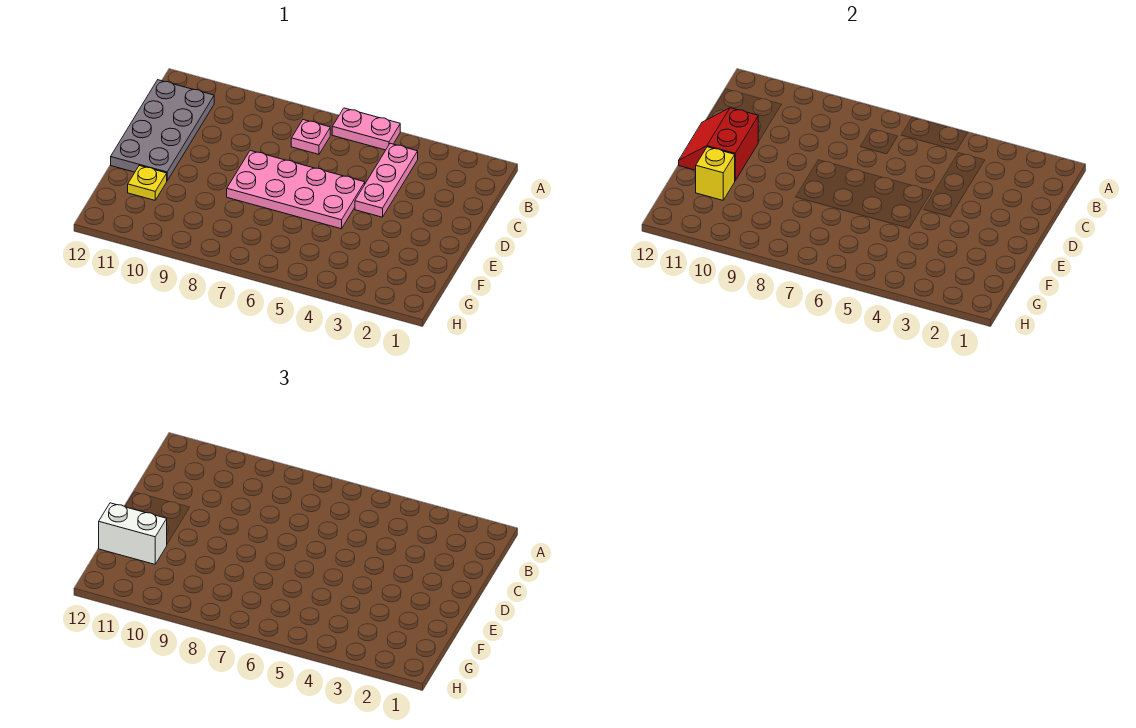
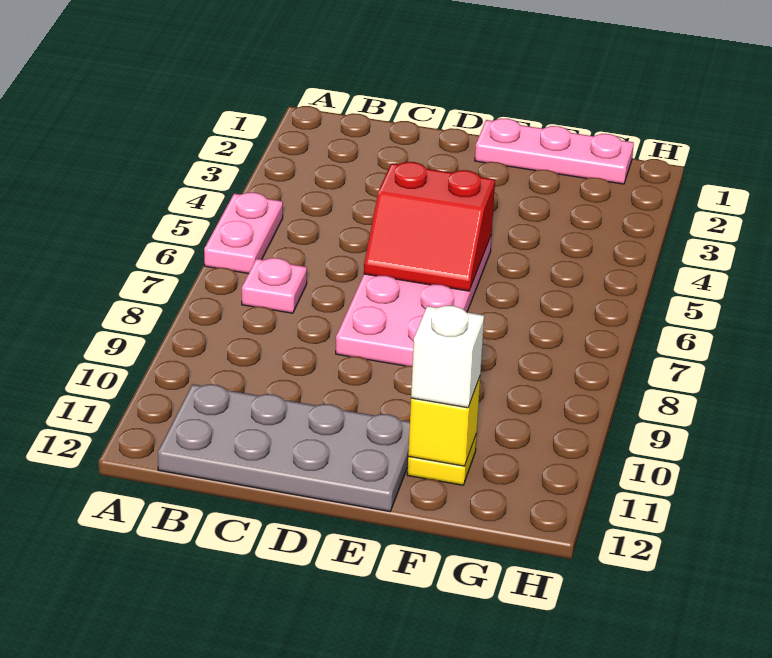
pink 1x3 plate [355,143,418,217] -> pink 1x3 plate moved to [475,119,634,184]
red 2x2 slope [679,108,758,181] -> red 2x2 slope moved to [364,162,495,291]
white 1x2 brick [99,503,167,564] -> white 1x1 brick [411,306,484,408]

